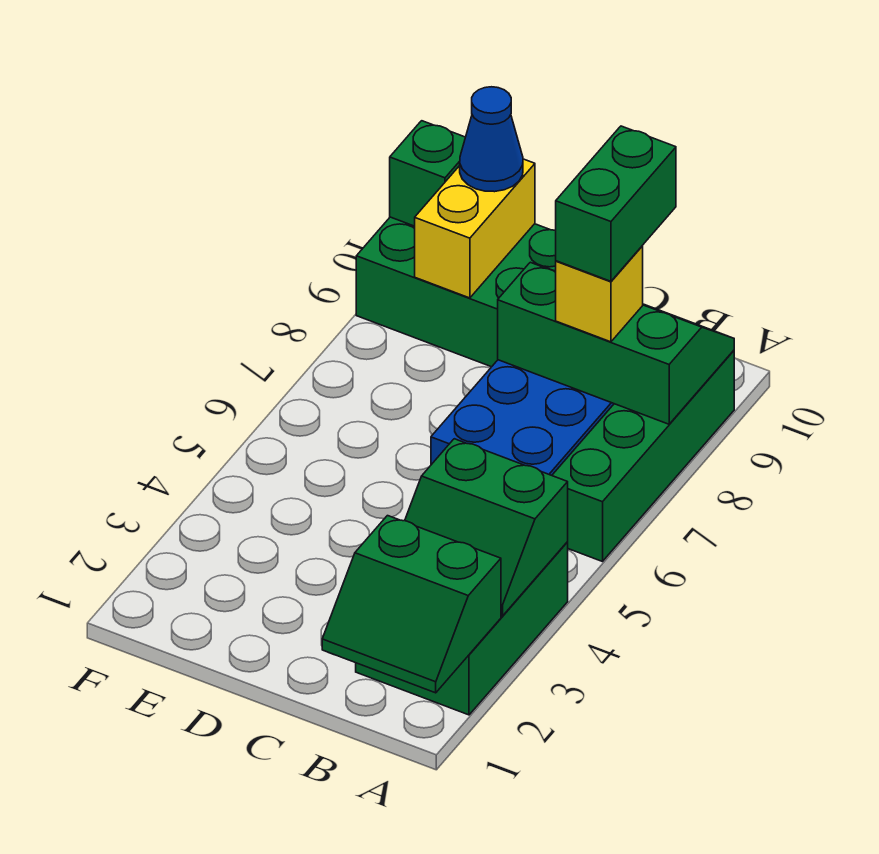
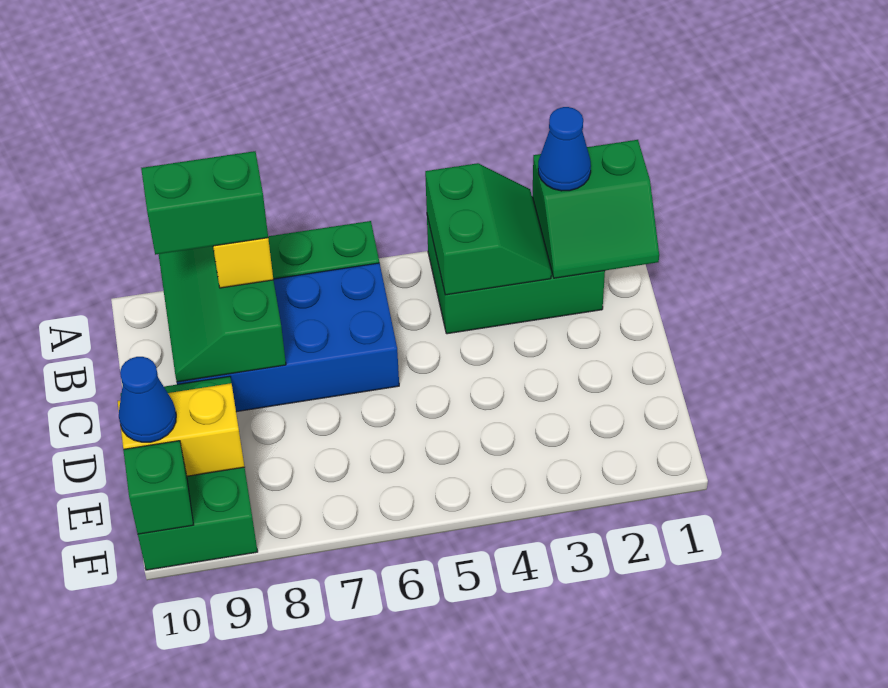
green 2x2 slope [322,516,501,693] -> green 2x2 slope turned to [532,140,659,278]
none -> blue 1x1 cone [538,107,591,191]

